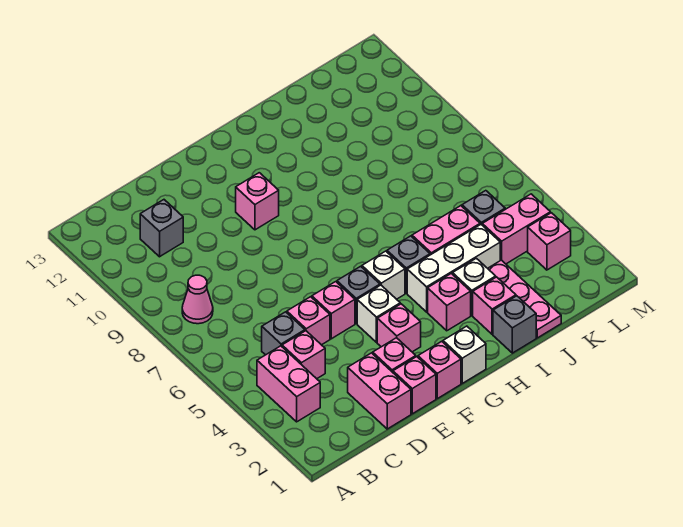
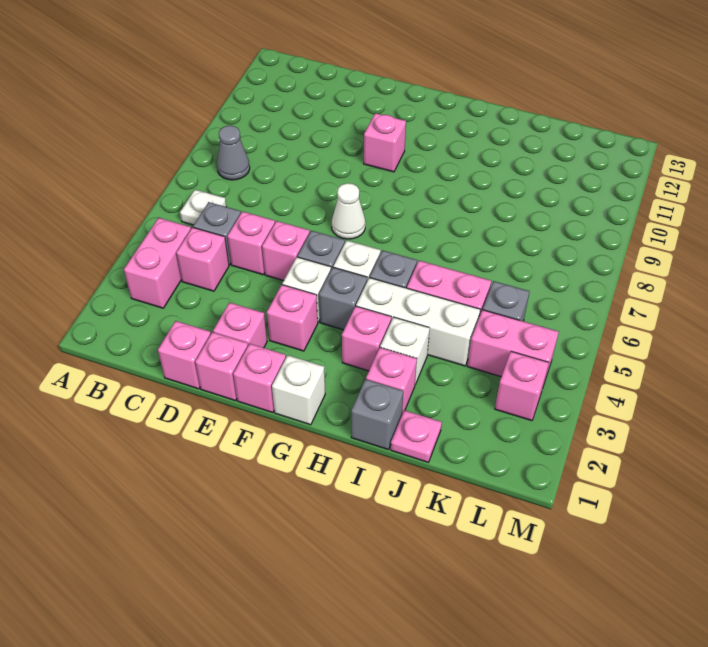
none -> white 1x1 plate [180,190,226,225]
pink 1x1 cone [182,275,213,324] -> grey 1x1 cone [217,126,250,180]
grey 1x1 brick [140,200,183,257] -> grey 1x1 brick moved to [319,267,367,330]
pink 1x2 brick [348,353,411,429] -> pink 1x1 brick [158,321,211,389]
none -> white 1x1 cone [332,183,366,239]
pink 1x3 plate [488,260,561,338] -> pink 1x1 plate [391,410,442,462]

